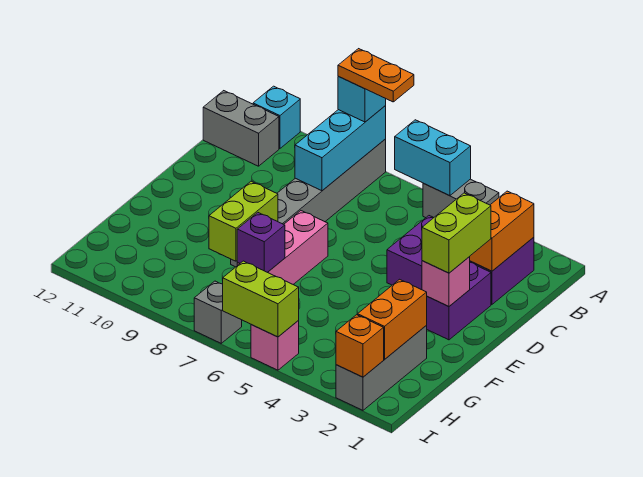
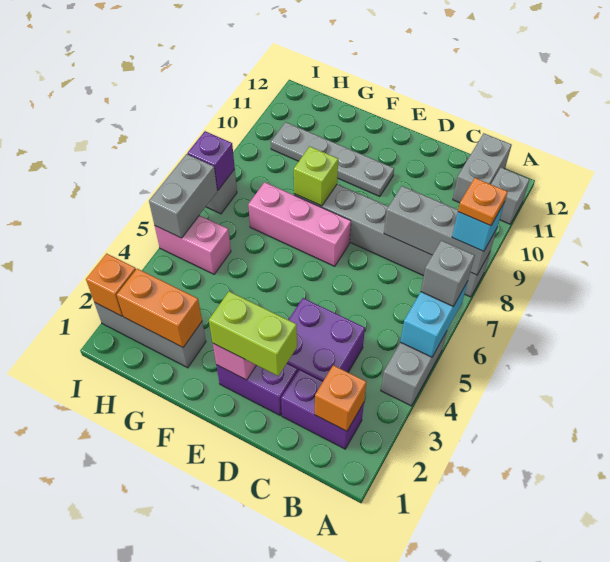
none -> grey 1x1 brick [421,240,475,307]
orange 1x2 plate [338,49,414,102] -> orange 1x1 plate [458,178,508,226]
cyan 1x3 brick [295,106,386,191] -> grey 1x3 brick [384,186,497,275]
cyan 1x1 brick [253,86,300,149] -> grey 1x1 brick [491,168,530,224]
orange 1x2 brick [470,191,534,271] -> orange 1x1 brick [315,365,366,431]
none -> grey 1x4 plate [271,122,394,197]
lime 1x2 brick [209,181,278,261] -> lime 1x1 brick [293,147,338,206]
purple 1x1 brick [237,213,285,272] -> purple 1x1 brick moved to [187,131,235,190]
pink 1x1 brick [251,321,299,370] -> pink 1x2 brick [155,215,231,274]
lime 1x2 brick [223,261,299,337] -> grey 1x2 brick [149,154,217,238]

